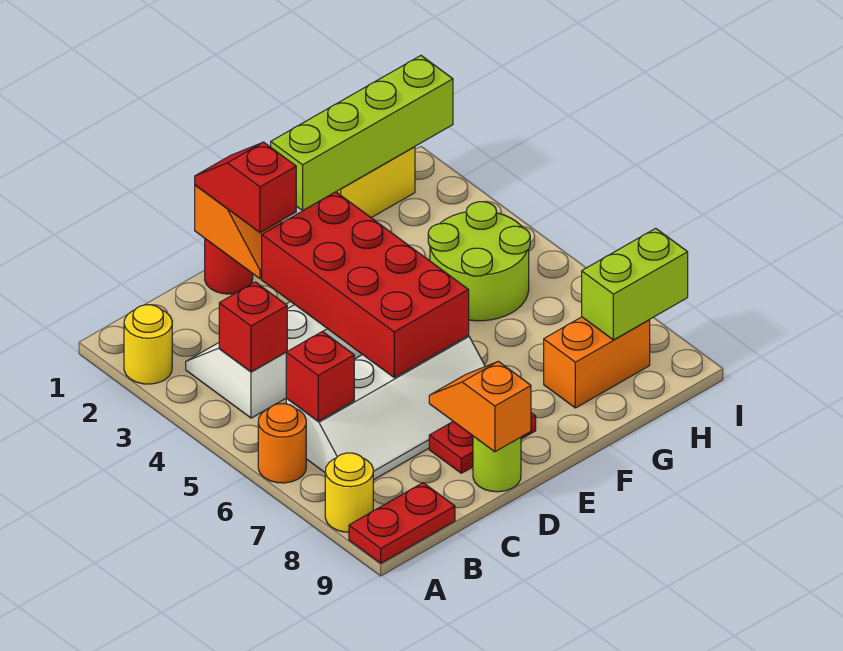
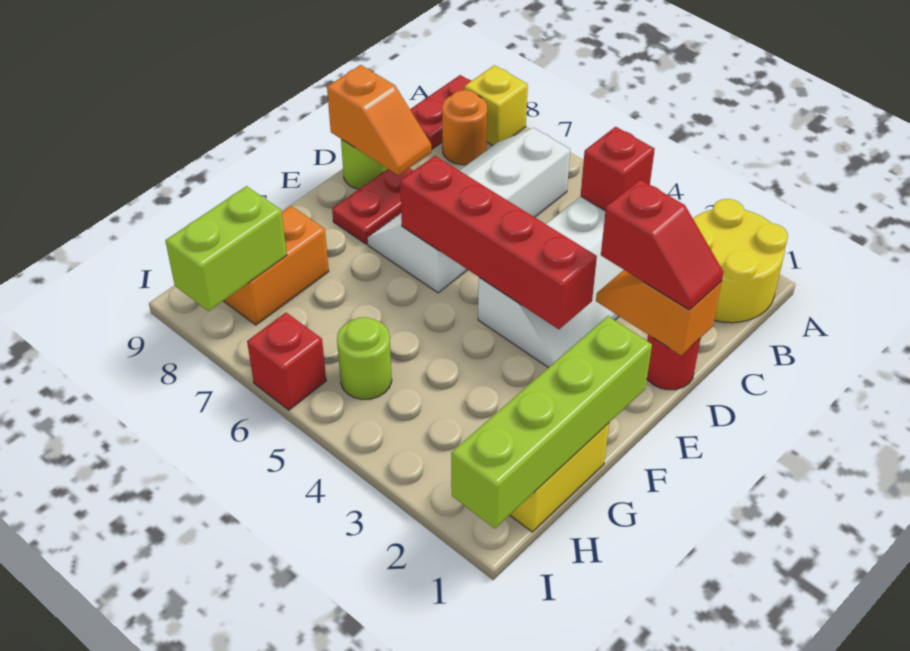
yellow 1x1 round brick [124,305,172,384] -> yellow 2x2 round brick [693,199,788,323]
orange 1x1 round brick [258,404,306,483] -> orange 1x1 round brick moved to [442,90,487,165]
yellow 1x1 round brick [325,453,373,532] -> yellow 1x1 brick [465,65,528,145]
red 1x1 brick [286,331,354,421] -> red 1x1 brick moved to [247,313,326,410]
red 2x4 brick [262,192,469,378] -> red 1x4 brick [400,156,597,329]
lime 2x2 round brick [428,202,530,321] -> lime 1x1 round brick [337,317,392,399]

